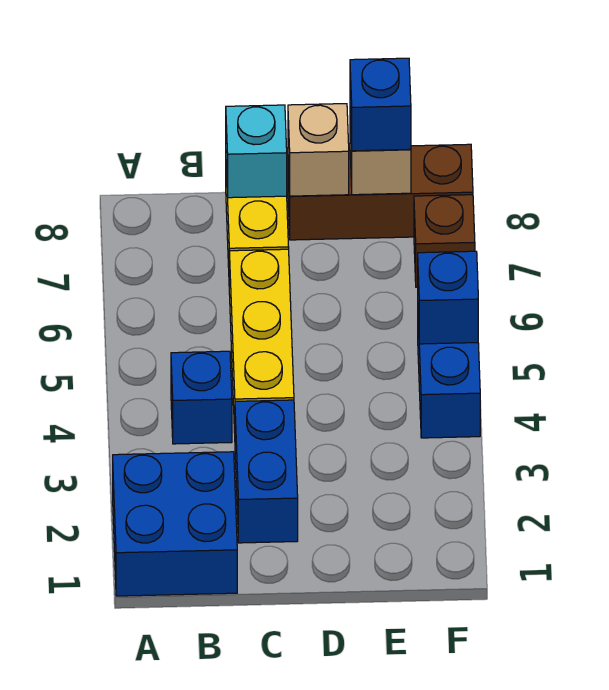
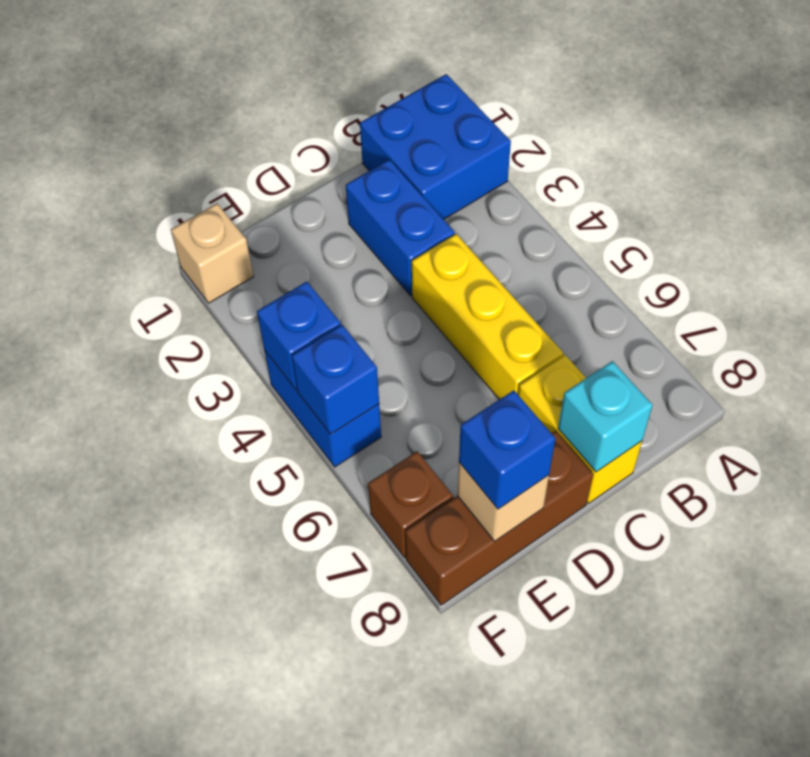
blue 1x1 brick [171,351,232,444] -> blue 1x1 brick moved to [257,282,341,390]
tan 1x1 brick [288,104,349,196] -> tan 1x1 brick moved to [171,203,253,303]

